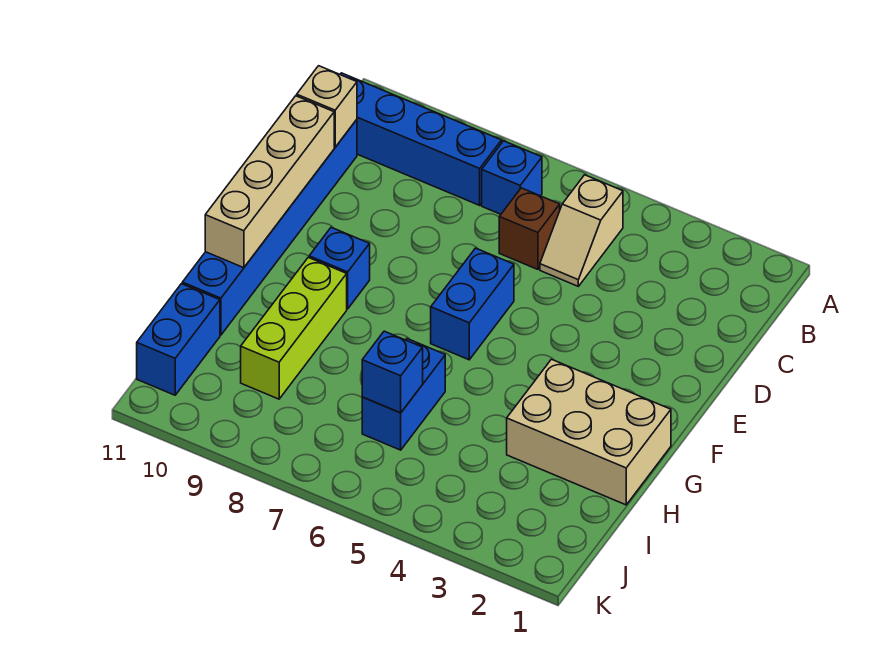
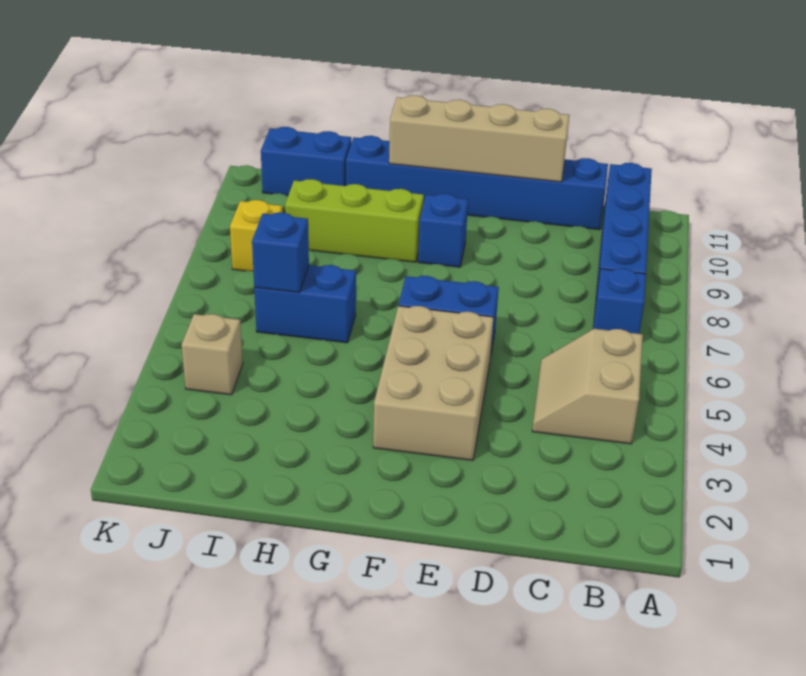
tan 1x2 slope [540,175,623,286] -> tan 2x2 slope [532,329,643,444]
brown 1x1 brick [499,188,560,269] -> none
tan 1x1 brick [297,66,357,147] -> tan 1x1 brick moved to [182,314,243,395]
tan 2x3 brick [507,359,671,505] -> tan 2x3 brick moved to [373,306,494,460]
none -> yellow 1x1 brick [230,200,283,271]

